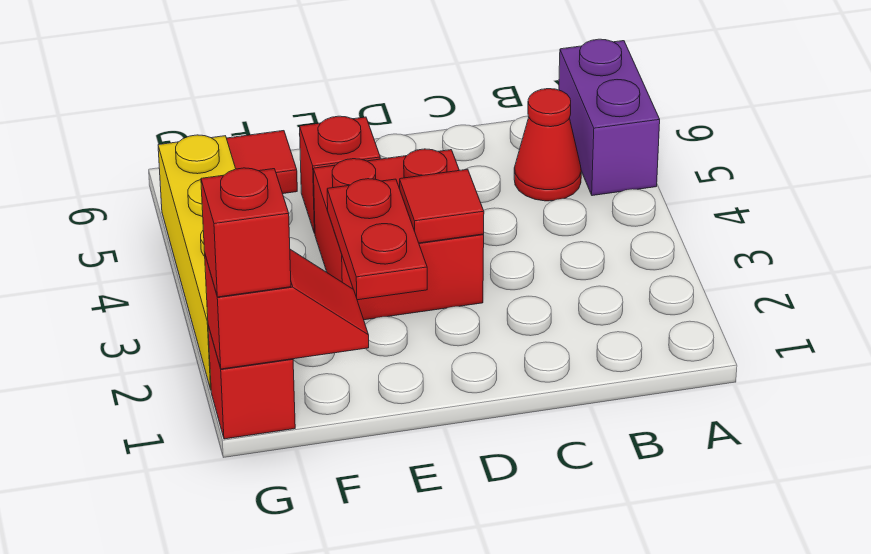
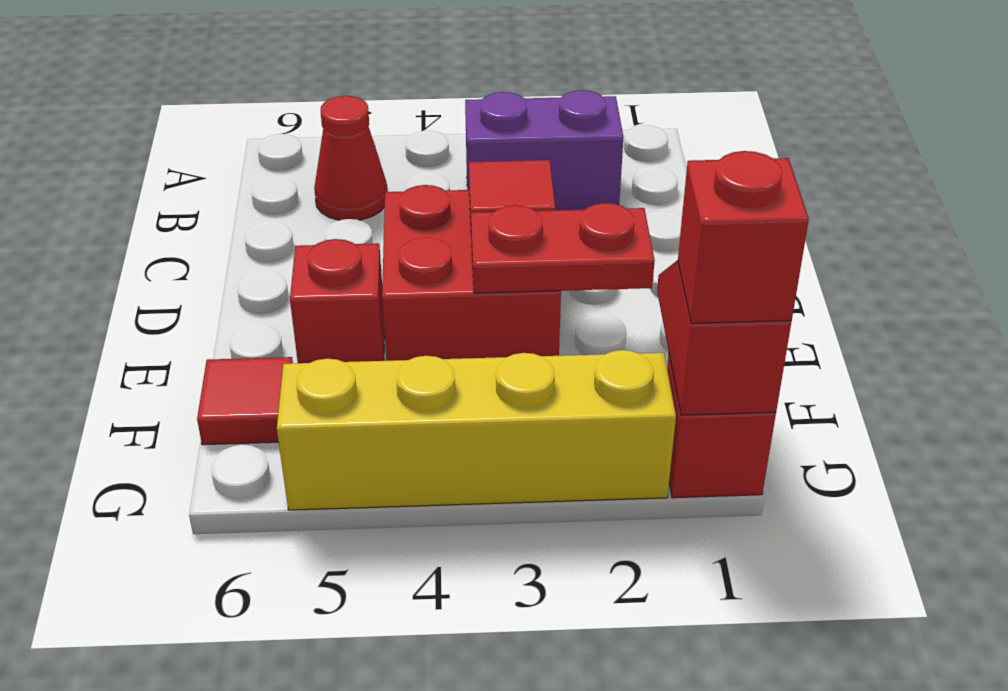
purple 1x2 brick [559,39,660,196] -> purple 1x2 brick moved to [465,90,624,210]

